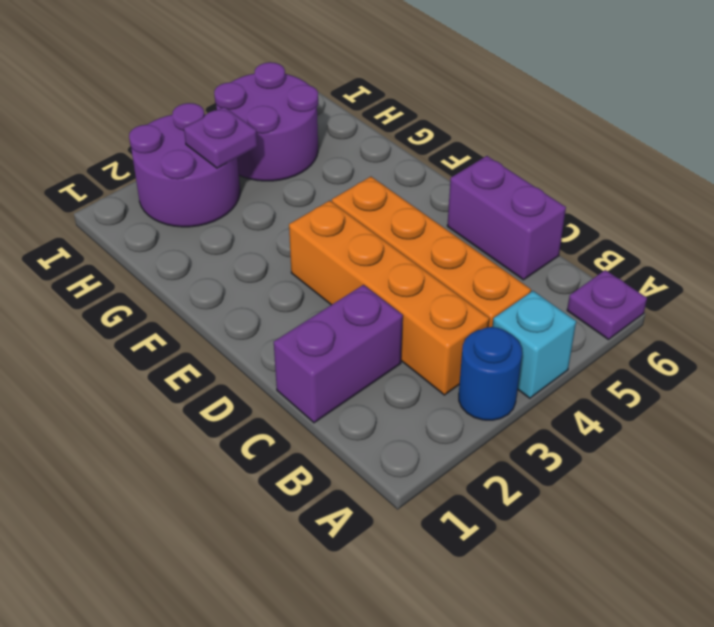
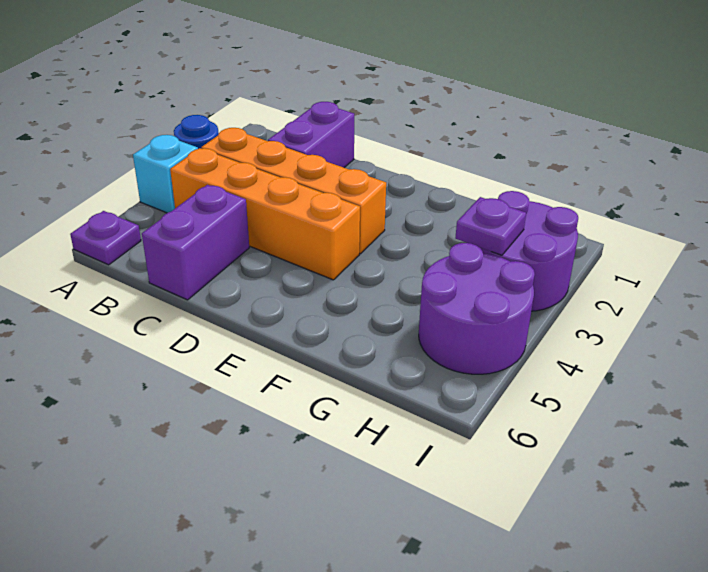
purple 1x2 brick [447,156,566,280] -> purple 1x2 brick turned to [142,185,249,300]

